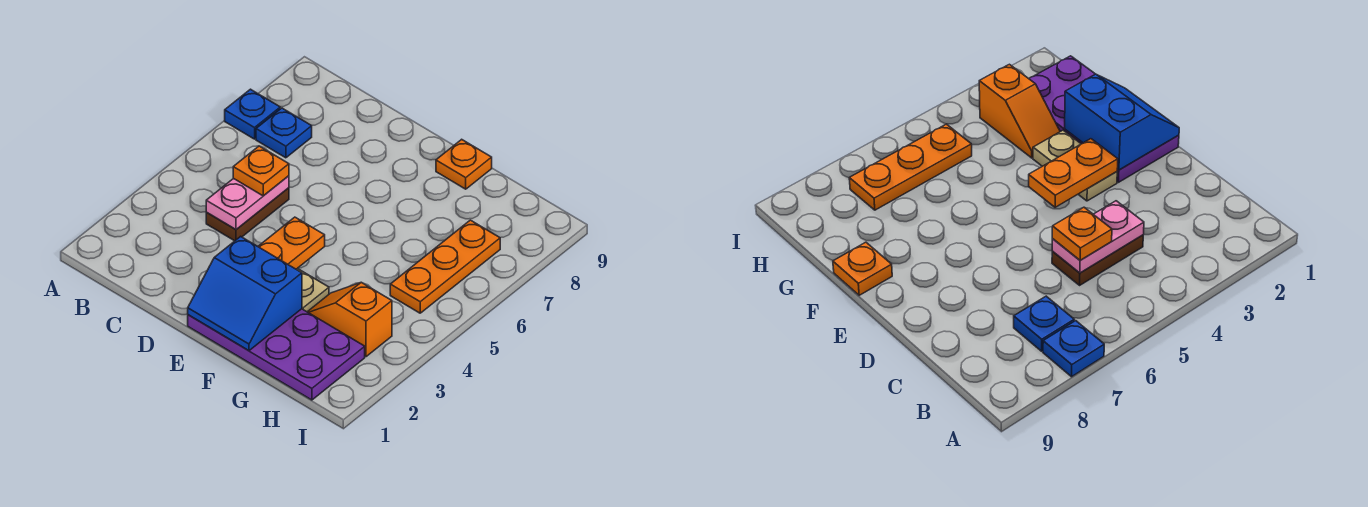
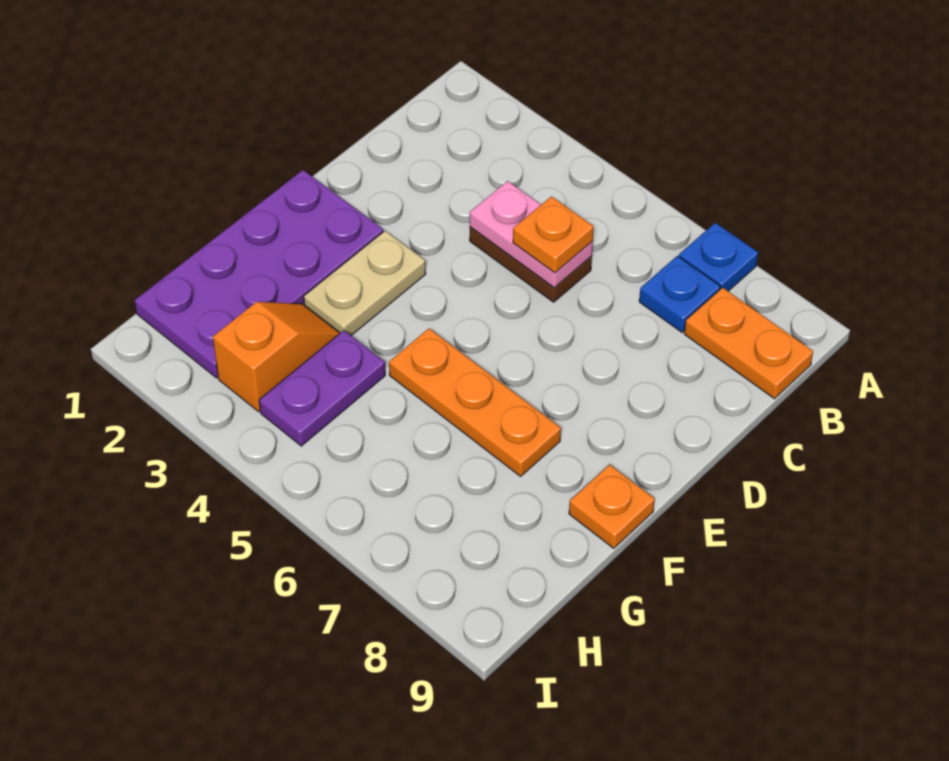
blue 2x2 slope [188,236,302,351] -> none
orange 1x2 plate [258,217,325,269] -> orange 1x2 plate moved to [684,288,813,399]
none -> purple 1x2 plate [259,330,385,446]
orange 1x3 plate [390,220,500,313] -> orange 1x3 plate moved to [389,329,561,476]

